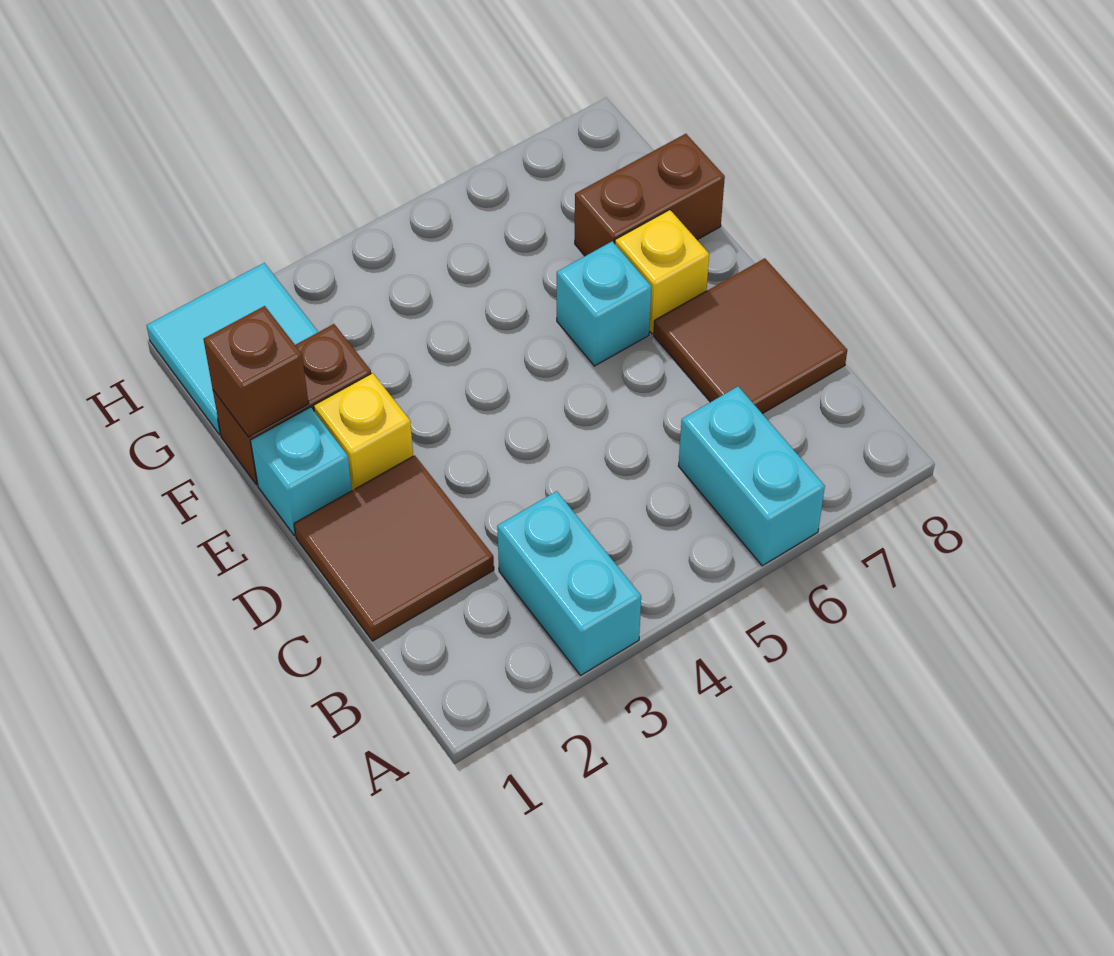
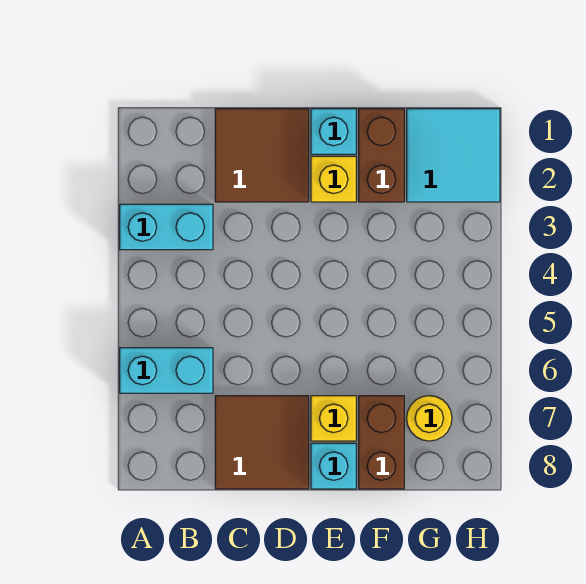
cyan 1x1 brick [557,241,651,366] -> cyan 1x1 brick moved to [311,443,356,489]
brown 1x1 brick [203,306,309,437] -> none
none -> yellow 1x1 round brick [407,396,452,441]

